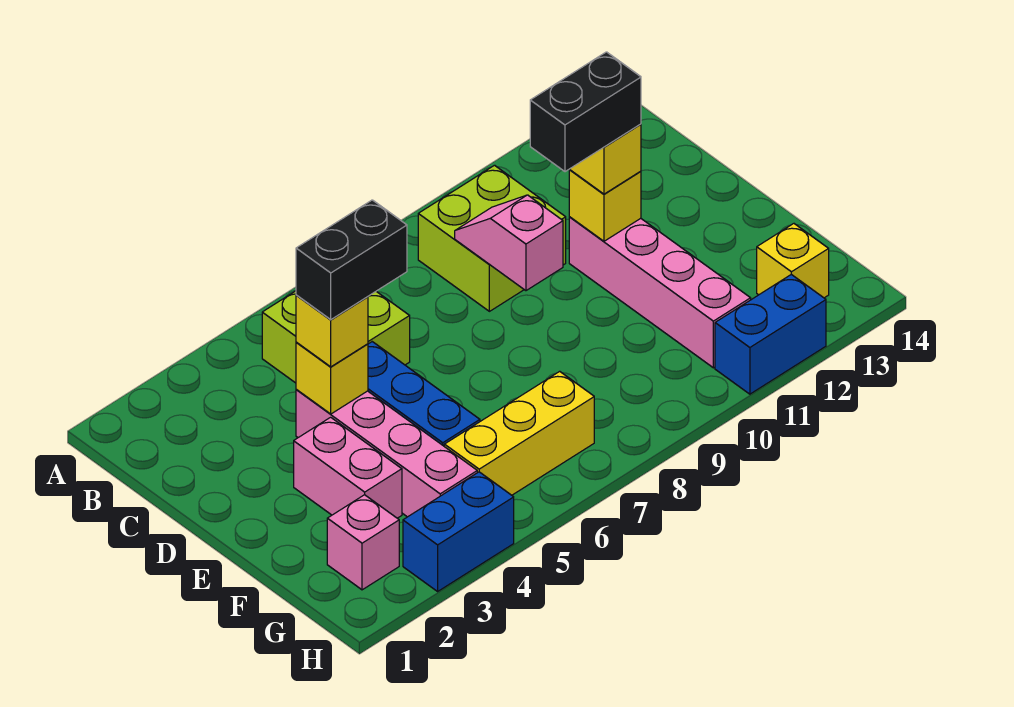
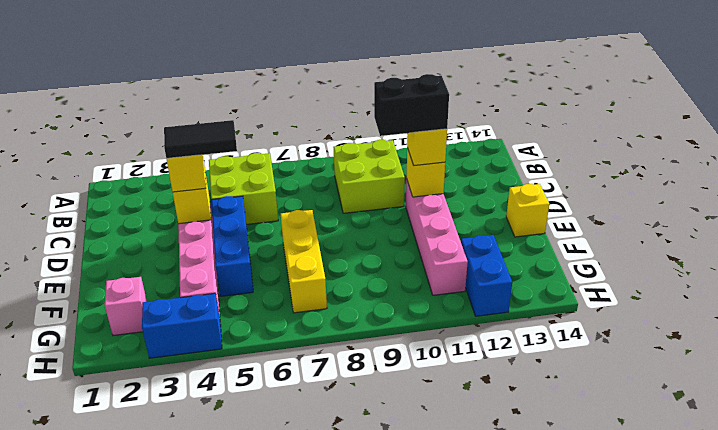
pink 1x2 slope [455,195,563,291] -> none
black 1x2 brick [296,200,407,320] -> black 1x2 tile [164,120,237,159]
pink 1x2 brick [294,417,402,518] -> none
yellow 1x3 brick [444,371,594,495] -> yellow 1x3 brick turned to [281,210,327,313]
yellow 1x1 brick [757,224,829,298] -> yellow 1x1 brick moved to [506,184,549,237]
blue 1x2 brick [715,274,826,394] -> blue 1x2 brick turned to [461,235,512,316]

